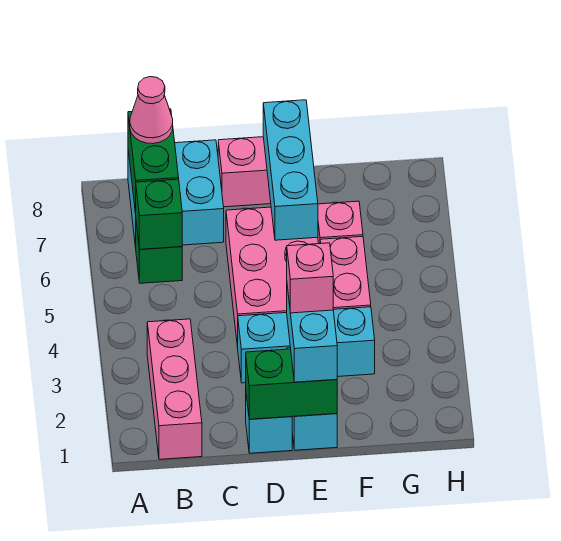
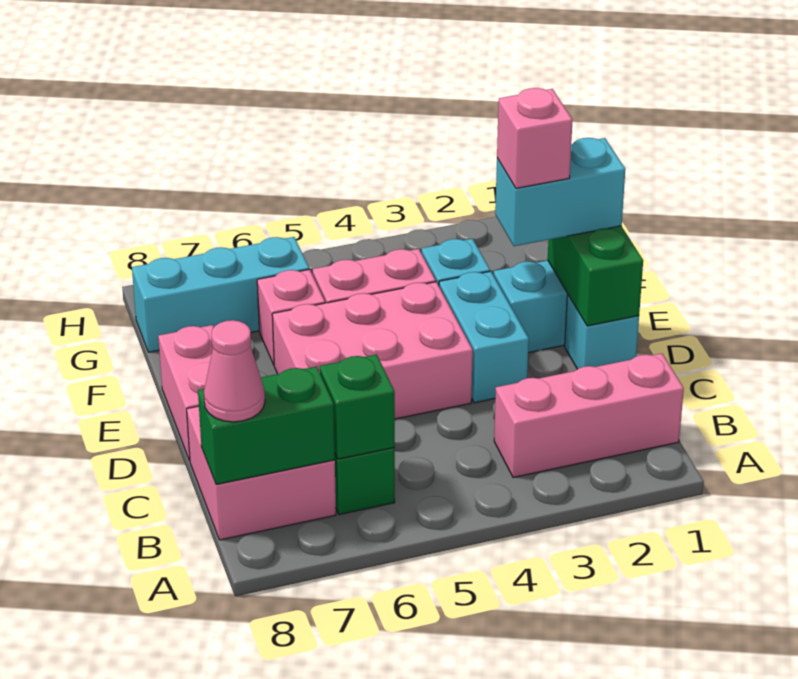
cyan 2x2 brick [128,140,224,247] -> pink 2x2 brick [187,406,336,540]
cyan 1x3 brick [263,100,318,240] -> cyan 1x3 brick moved to [132,237,309,352]

